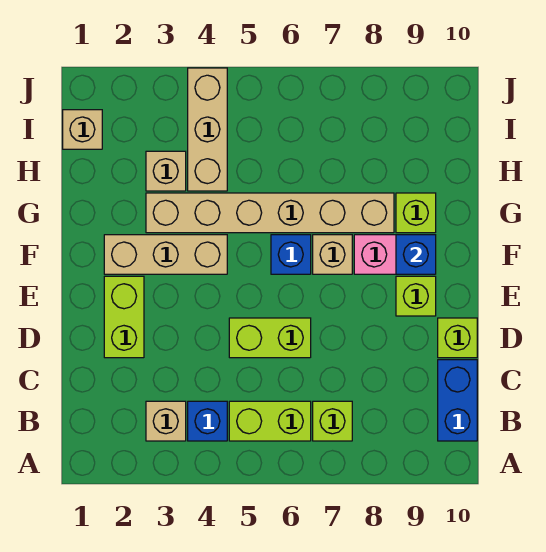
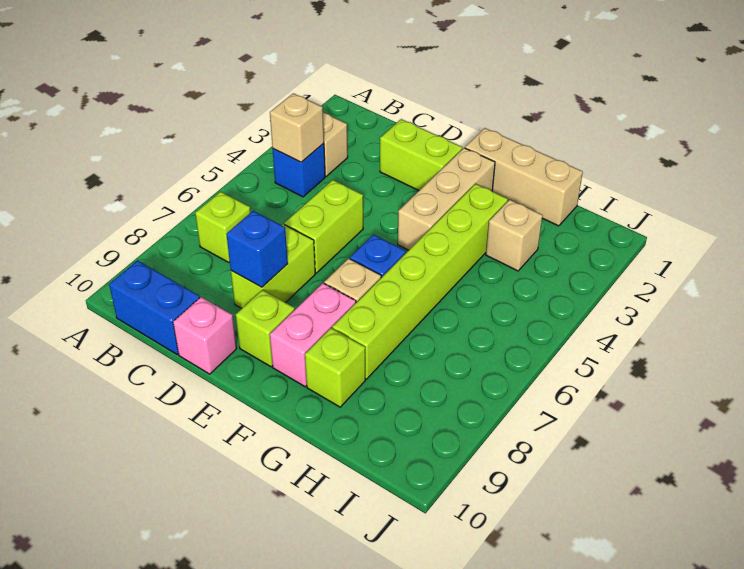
lime 1x2 brick [229,401,311,441] -> lime 1x2 brick moved to [231,224,315,308]
lime 1x1 brick [438,318,477,358] -> pink 1x1 brick [173,297,237,374]
blue 1x1 brick [396,235,436,274] -> blue 1x1 brick moved to [226,211,288,287]
tan 1x6 brick [146,193,394,233] -> lime 1x6 brick [332,184,508,379]
tan 1x3 brick [188,68,227,191] -> tan 1x3 brick moved to [465,128,583,226]
tan 1x1 brick [63,110,102,149] -> tan 1x1 brick moved to [270,93,324,162]

